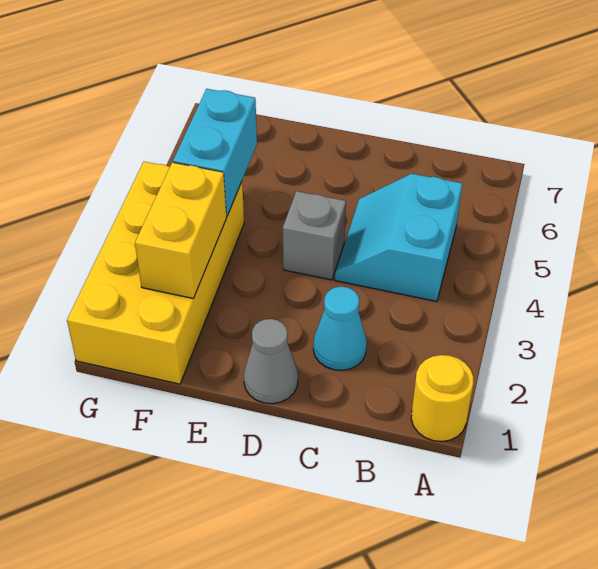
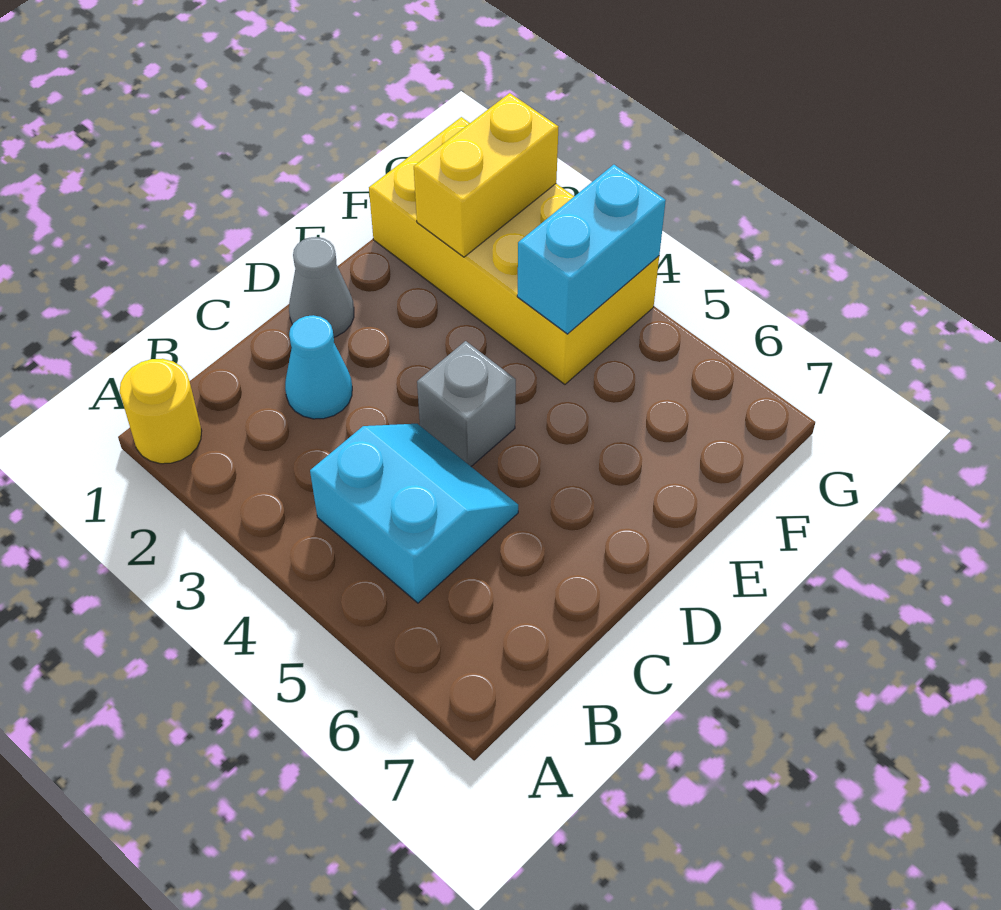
yellow 1x2 brick [135,163,226,298] -> yellow 1x2 brick turned to [414,93,558,257]
cyan 1x2 brick [173,89,257,216] -> cyan 1x2 brick turned to [517,165,666,334]

